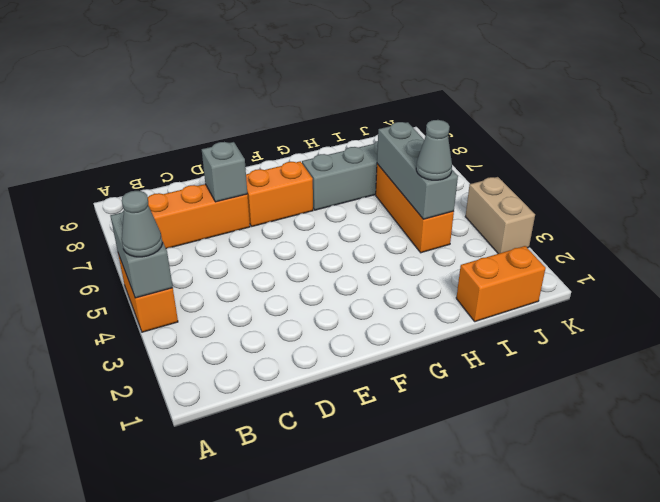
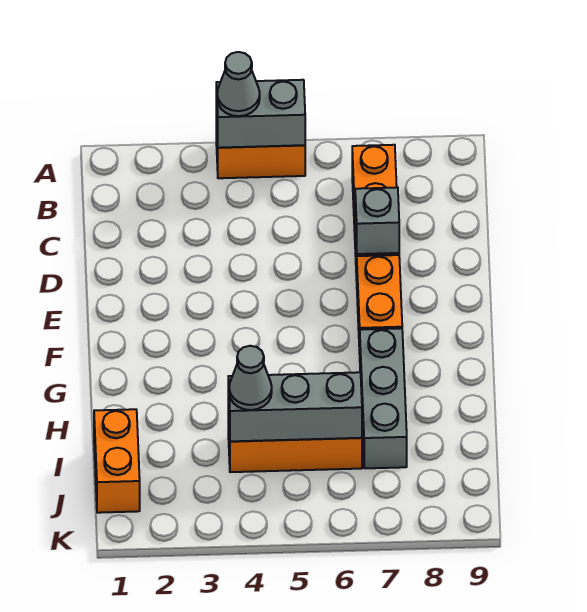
tan 1x2 brick [465,177,535,254] -> none

